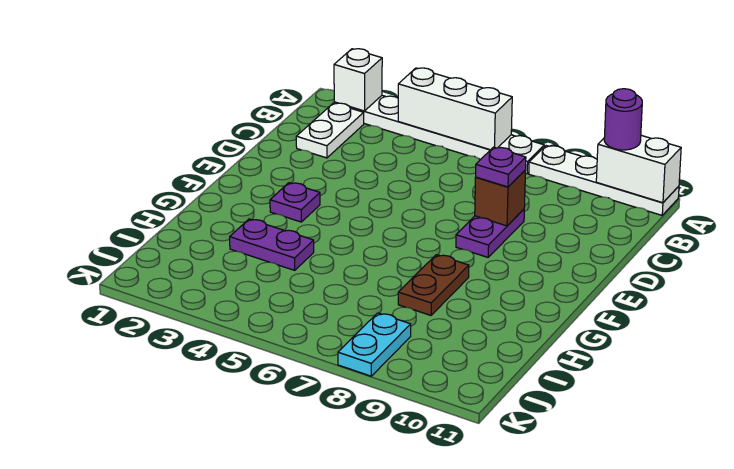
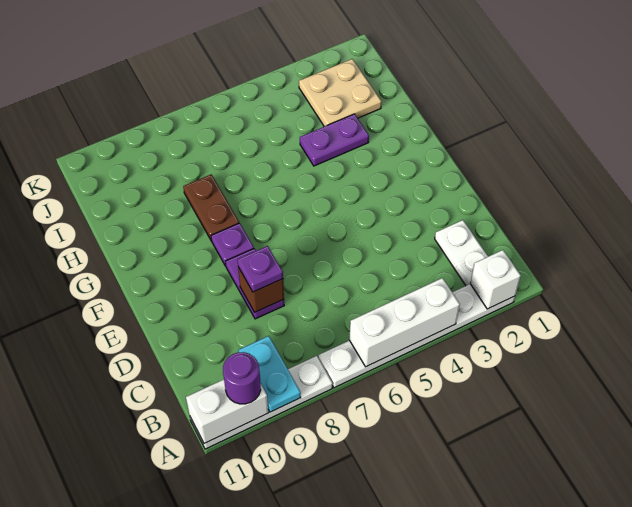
purple 1x1 plate [270,183,320,222] -> purple 1x1 plate moved to [211,223,254,266]
none -> tan 2x2 plate [299,59,382,127]
cyan 1x2 plate [338,313,411,376] -> cyan 1x2 plate moved to [239,336,301,412]

